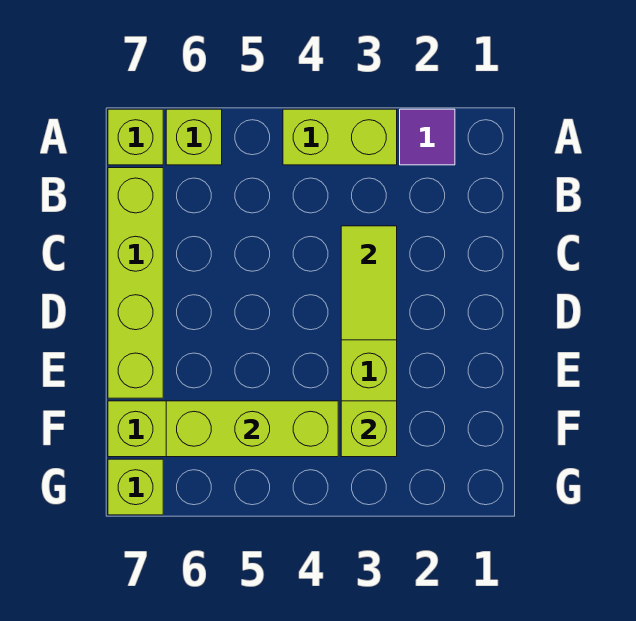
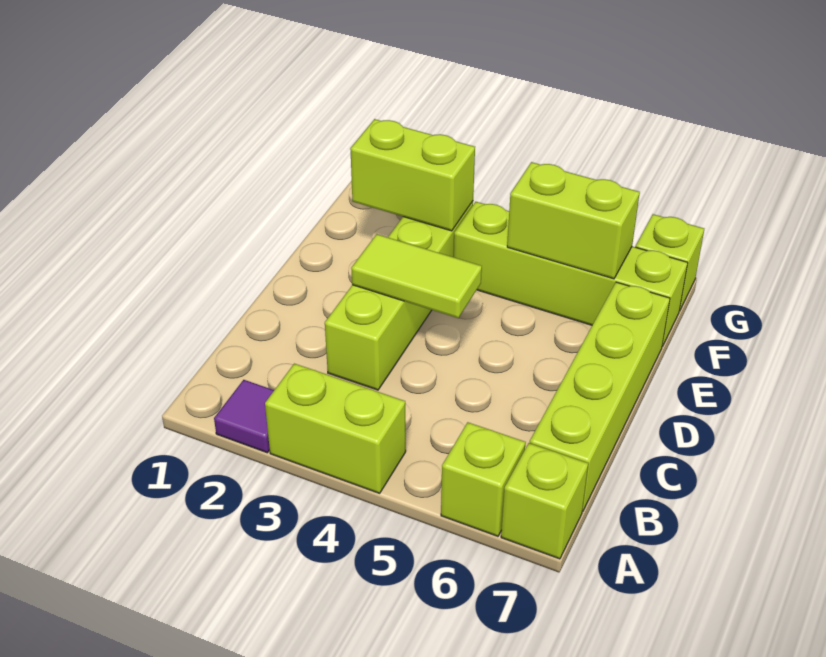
lime 1x2 tile [341,226,397,340] -> lime 1x2 tile turned to [351,234,482,318]
lime 1x1 brick [341,401,397,457] -> lime 1x2 brick [350,119,475,231]
lime 1x3 brick [166,401,338,457] -> lime 1x2 brick [507,162,640,279]

